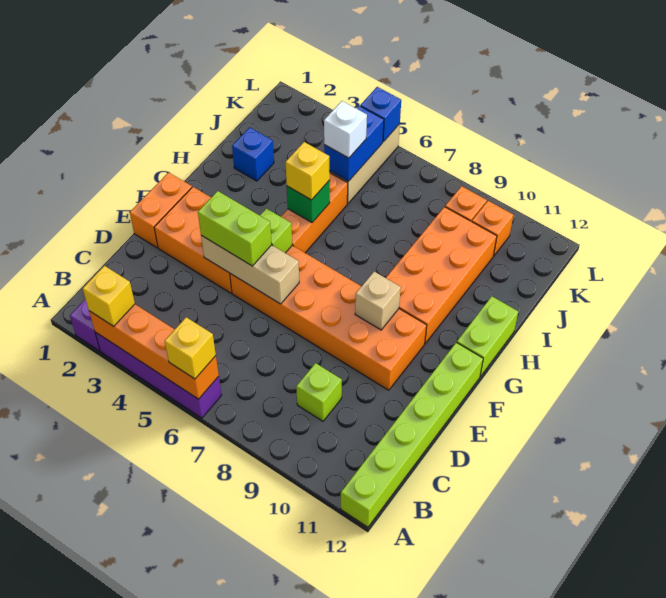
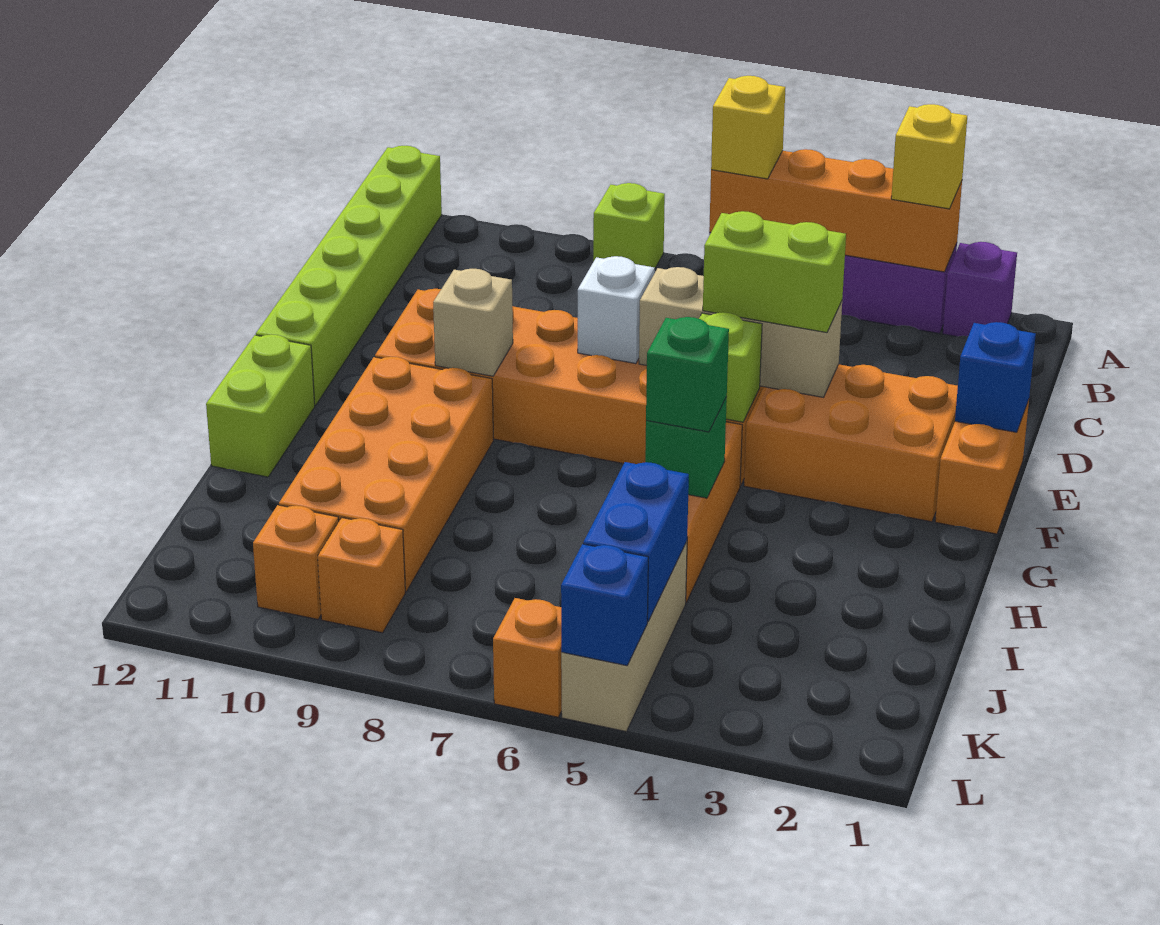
lime 1x1 brick [296,363,342,421] -> lime 1x1 brick moved to [593,183,665,268]
yellow 1x1 brick [286,142,330,200] -> green 1x1 brick [646,317,729,432]
blue 1x1 brick [232,127,274,181] -> blue 1x1 brick moved to [955,322,1036,432]
white 1x1 brick [324,101,367,158] -> white 1x1 brick moved to [578,256,655,364]
none -> orange 1x1 brick [493,598,562,717]

